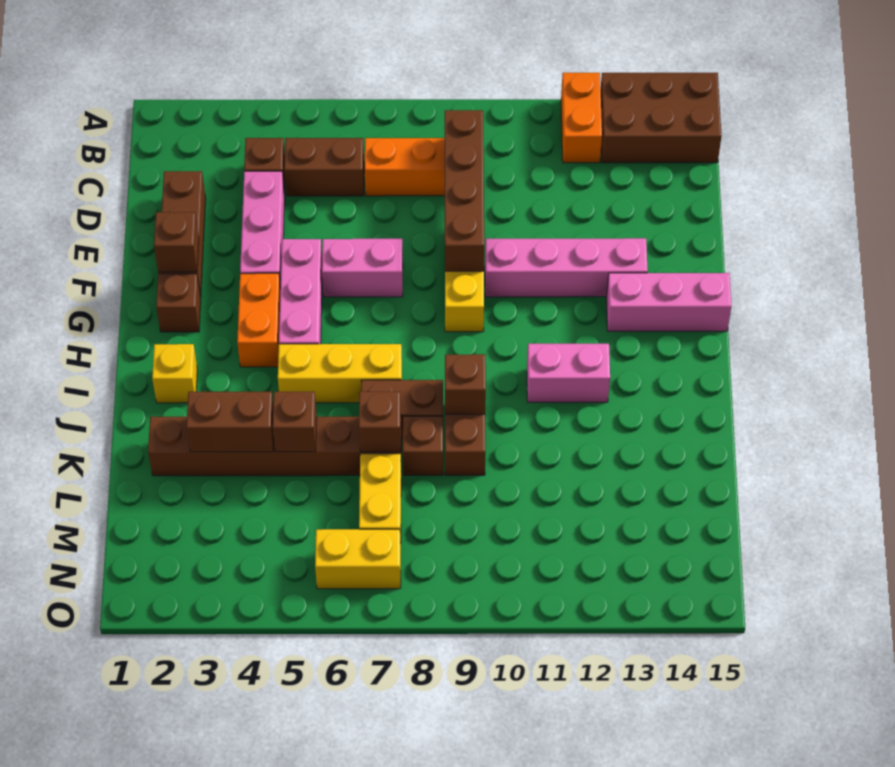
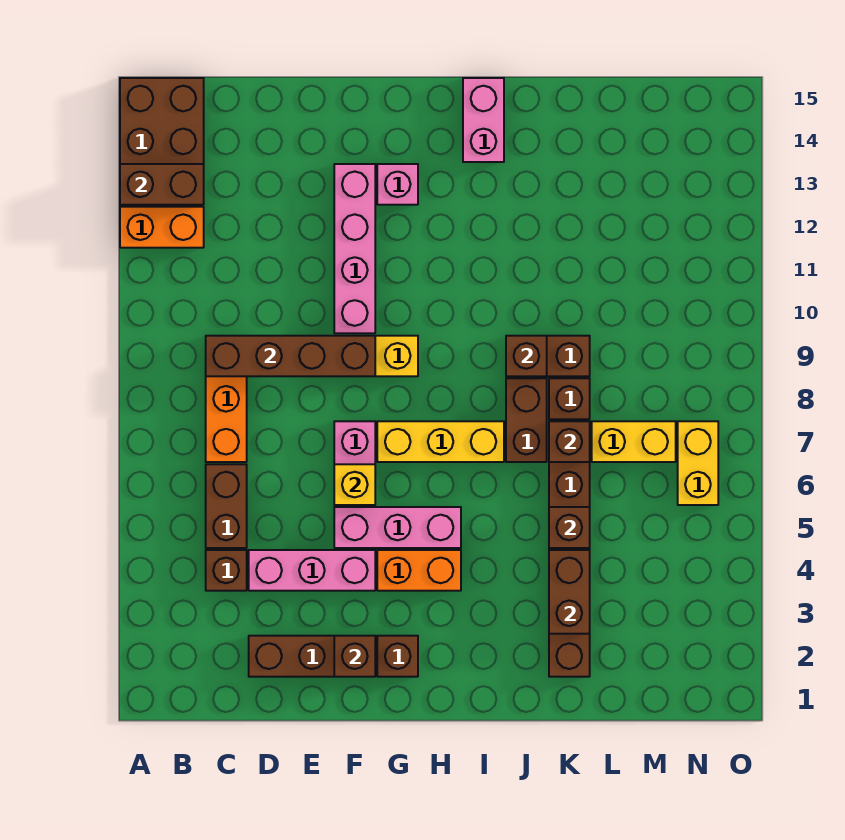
none -> brown 1x2 brick [120,164,204,205]
pink 1x3 brick [606,273,731,331] -> pink 1x1 brick [377,164,418,205]
yellow 1x1 brick [152,344,197,403] -> yellow 1x1 brick moved to [334,464,375,505]
yellow 1x3 brick [278,344,402,403] -> yellow 1x3 brick turned to [377,421,504,462]
pink 1x2 brick [527,344,610,402] -> pink 1x2 brick moved to [463,78,504,162]

